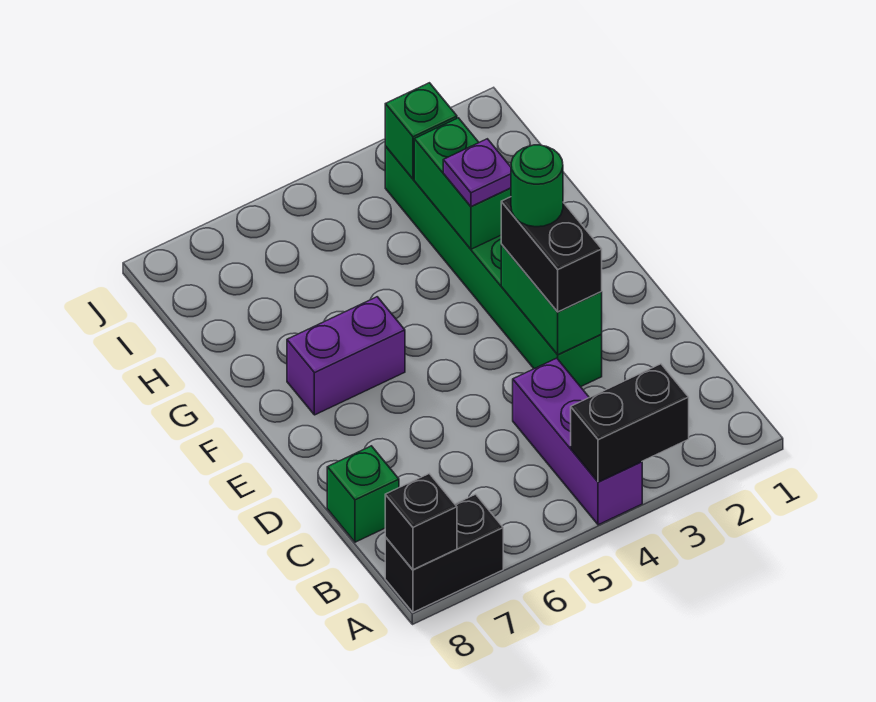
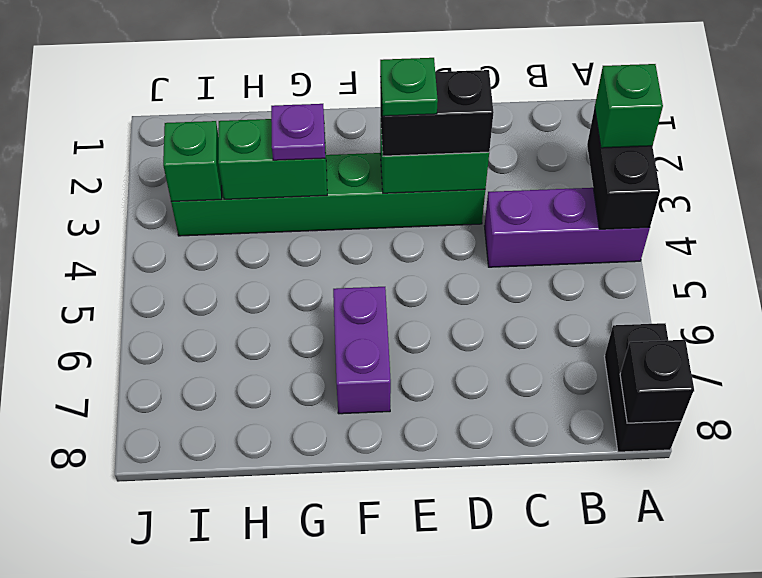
green 1x1 brick [327,446,399,542] -> green 1x1 brick moved to [595,64,663,148]
green 1x1 round brick [511,145,563,227] -> green 1x1 plate [380,58,438,116]

